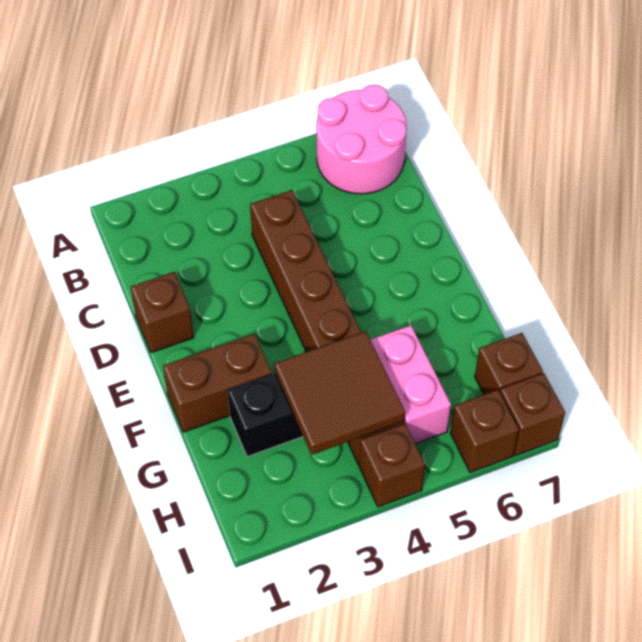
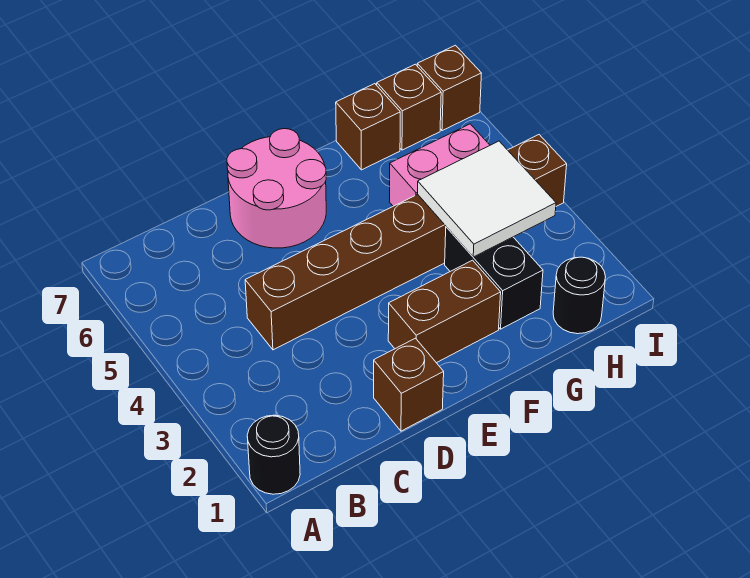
none -> black 1x1 round brick [247,415,300,494]
pink 2x2 round brick [317,85,407,194] -> pink 2x2 round brick moved to [227,129,326,248]
brown 1x2 brick [163,334,272,432] -> brown 1x2 brick turned to [388,260,501,363]
brown 2x2 tile [274,331,405,455] -> white 2x2 tile [418,141,556,257]
none -> black 1x1 round brick [553,257,605,334]
brown 1x1 brick [450,390,519,473] -> brown 1x1 brick moved to [336,84,400,170]

